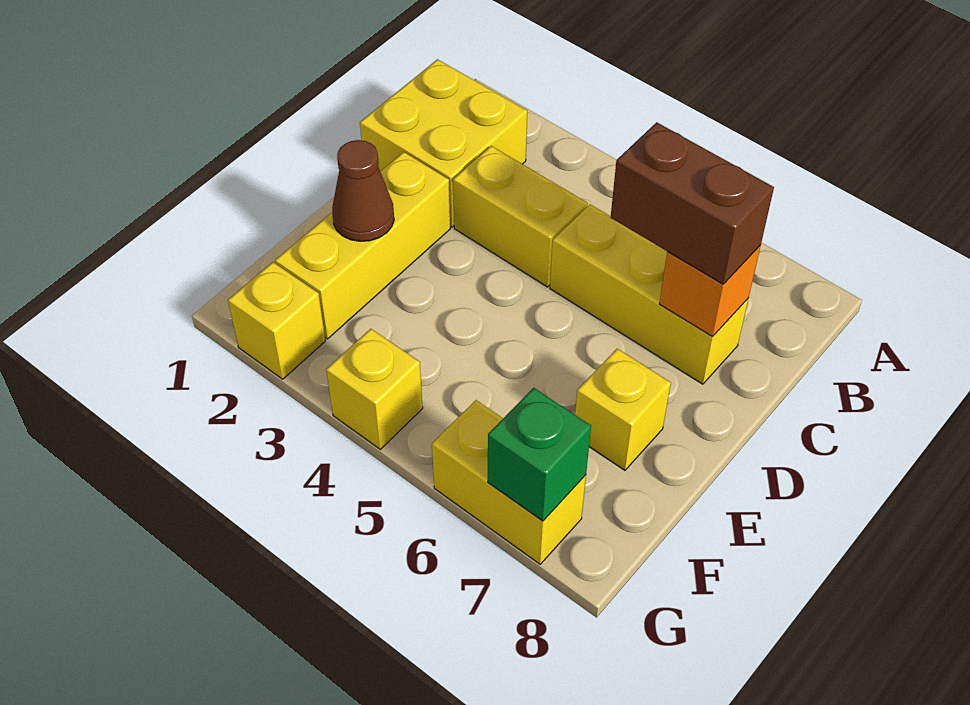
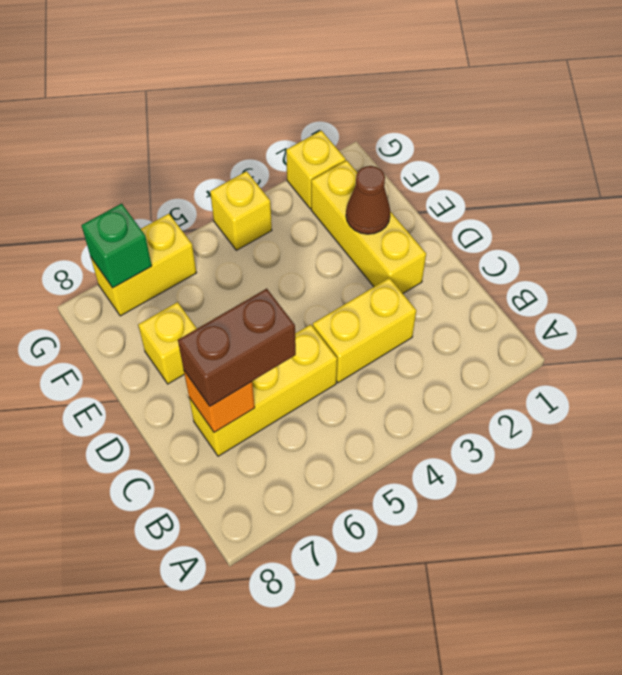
yellow 2x2 brick [360,59,527,227] -> none

